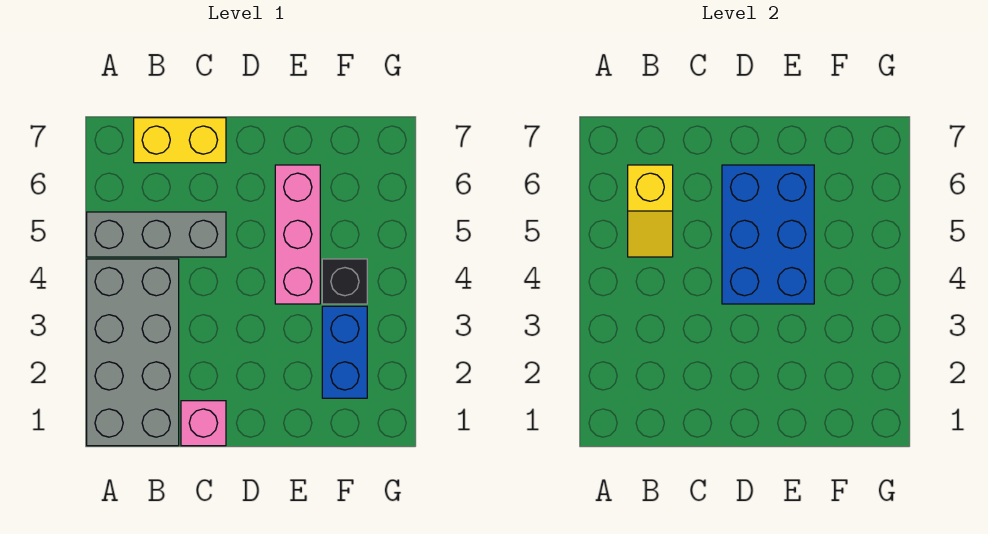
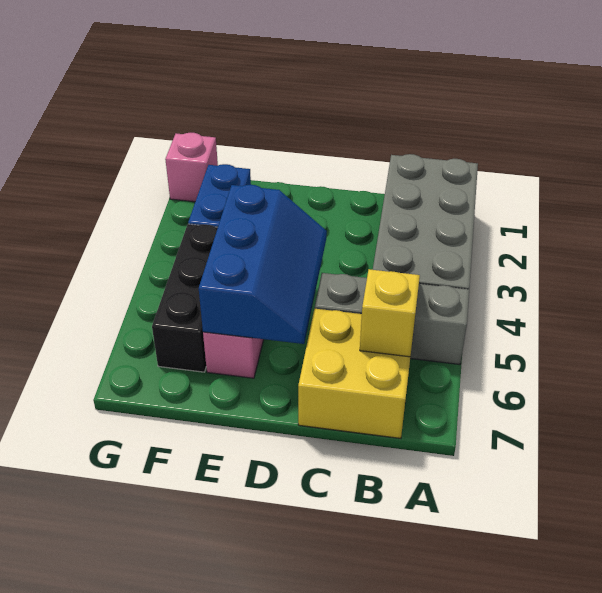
yellow 1x2 brick [134,118,226,163] -> yellow 2x2 brick [298,309,410,438]
pink 1x1 brick [181,401,226,446] -> pink 1x1 brick moved to [165,133,218,202]
blue 2x3 brick [722,165,814,304] -> blue 2x3 slope [199,185,327,344]
black 1x1 brick [322,259,367,304] -> black 1x3 brick [152,224,218,372]

